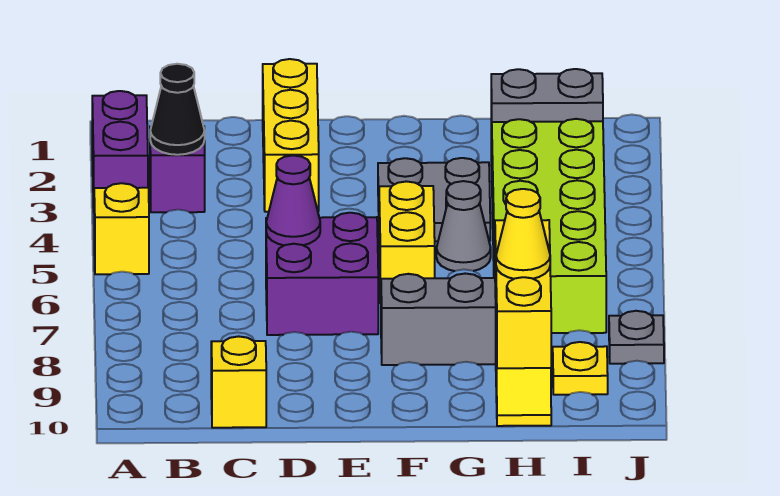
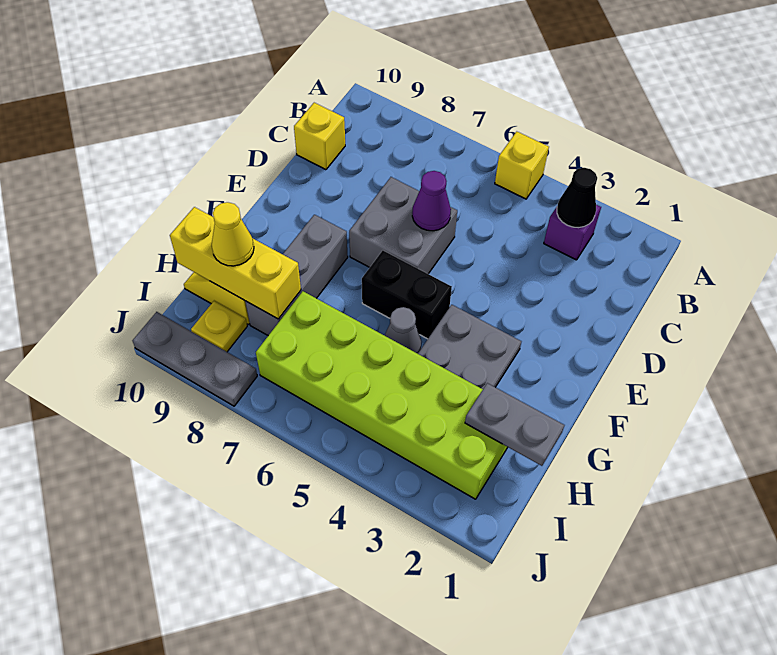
purple 1x2 brick [92,91,148,208] -> none
yellow 1x3 brick [263,59,319,212] -> none
purple 2x2 brick [266,213,378,335] -> grey 2x2 brick [349,177,457,274]
yellow 1x2 brick [379,181,435,303] -> black 1x2 brick [362,251,452,339]
grey 1x2 plate [491,69,603,122] -> grey 1x2 plate turned to [465,383,564,466]
grey 1x1 plate [609,311,664,364] -> grey 1x3 plate [132,312,257,406]

